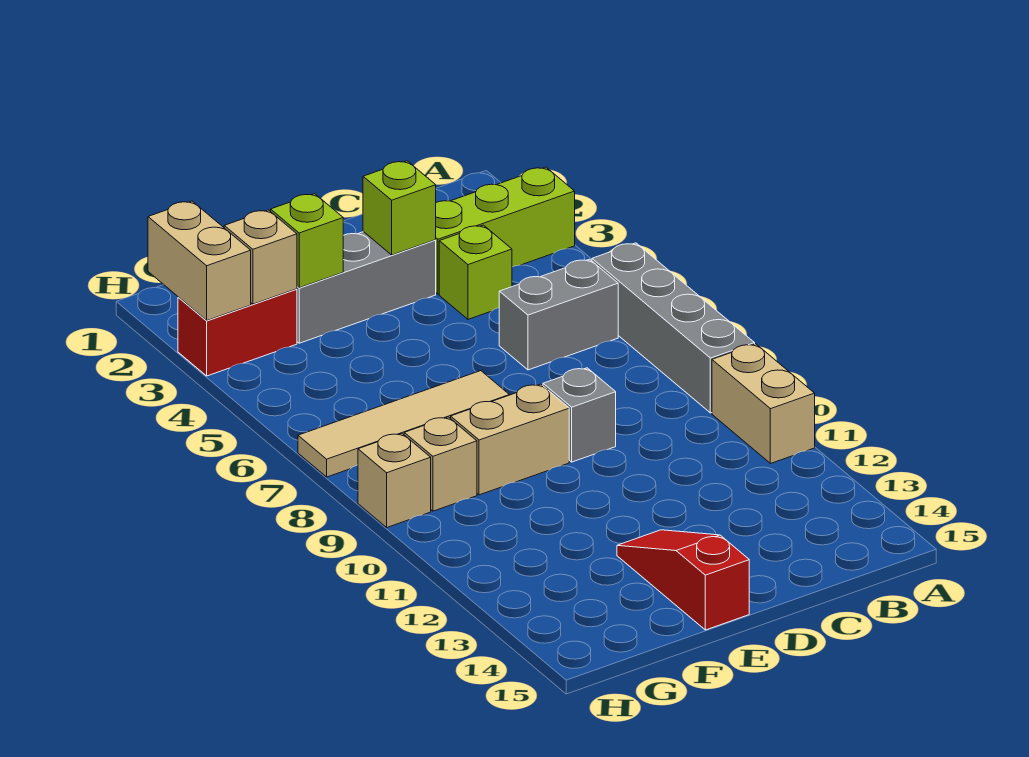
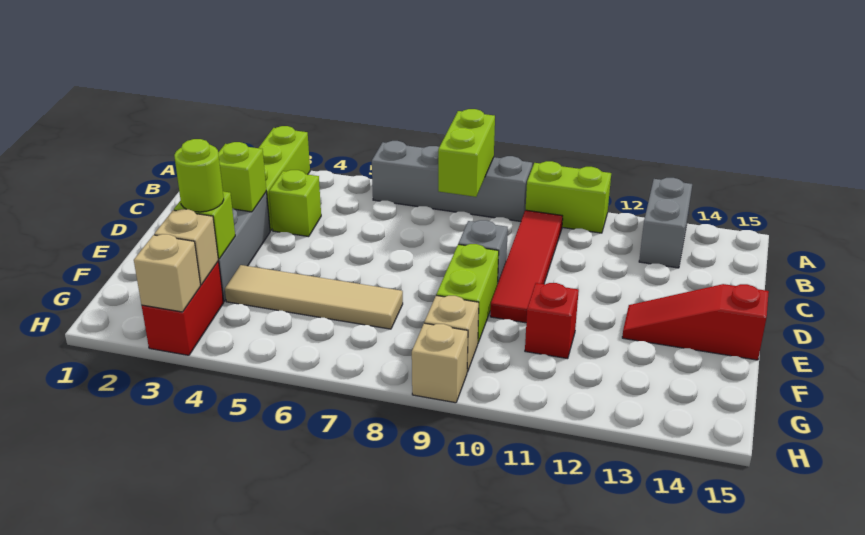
none -> lime 1x2 brick [438,109,495,197]
tan 1x2 brick [712,344,815,464] -> lime 1x2 brick [526,161,611,233]
grey 1x2 brick [499,259,618,370] -> grey 1x2 brick moved to [639,178,692,268]
none -> red 1x4 tile [490,210,563,323]
tan 1x4 tile [298,371,509,477] -> tan 1x4 tile turned to [225,265,403,329]
tan 1x2 brick [451,384,569,495] -> lime 1x2 brick [436,244,499,342]
none -> lime 1x1 round brick [174,139,224,212]
none -> red 1x1 brick [525,283,579,359]
tan 1x2 brick [148,201,251,320] -> tan 1x1 brick [134,234,201,312]

